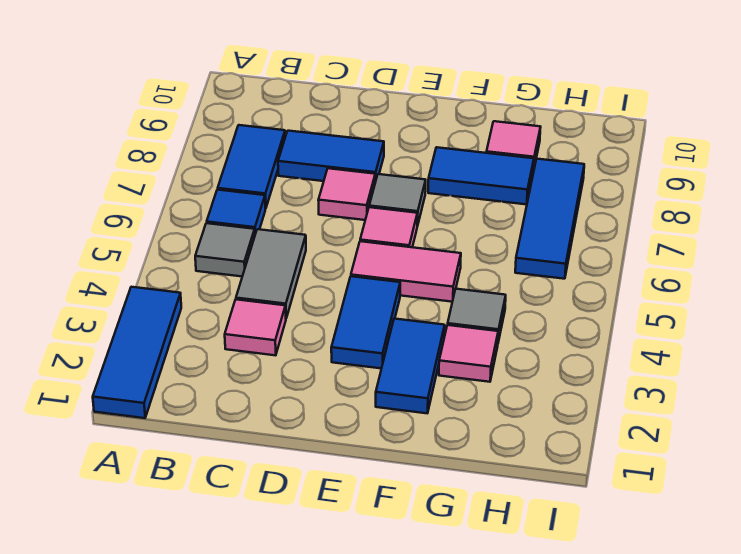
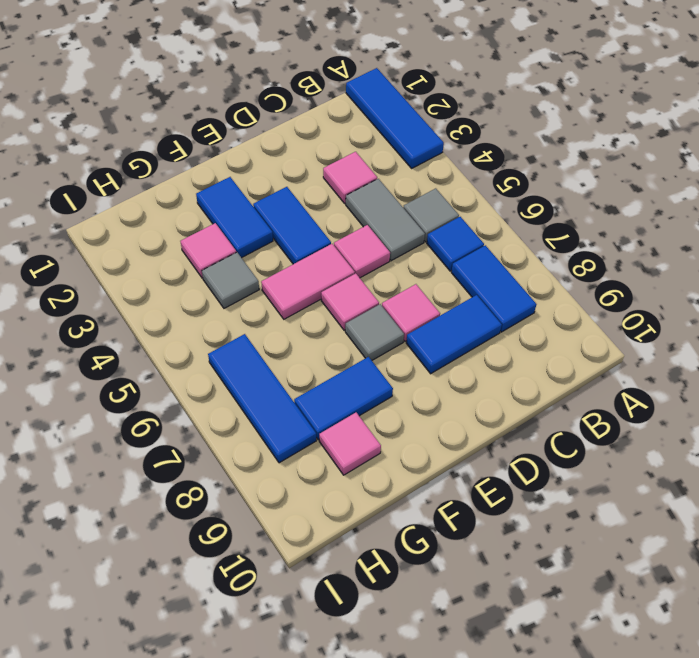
none -> pink 1x1 tile [334,225,390,278]

